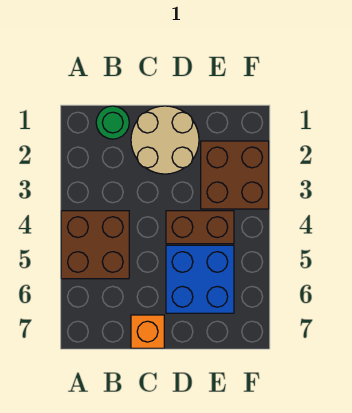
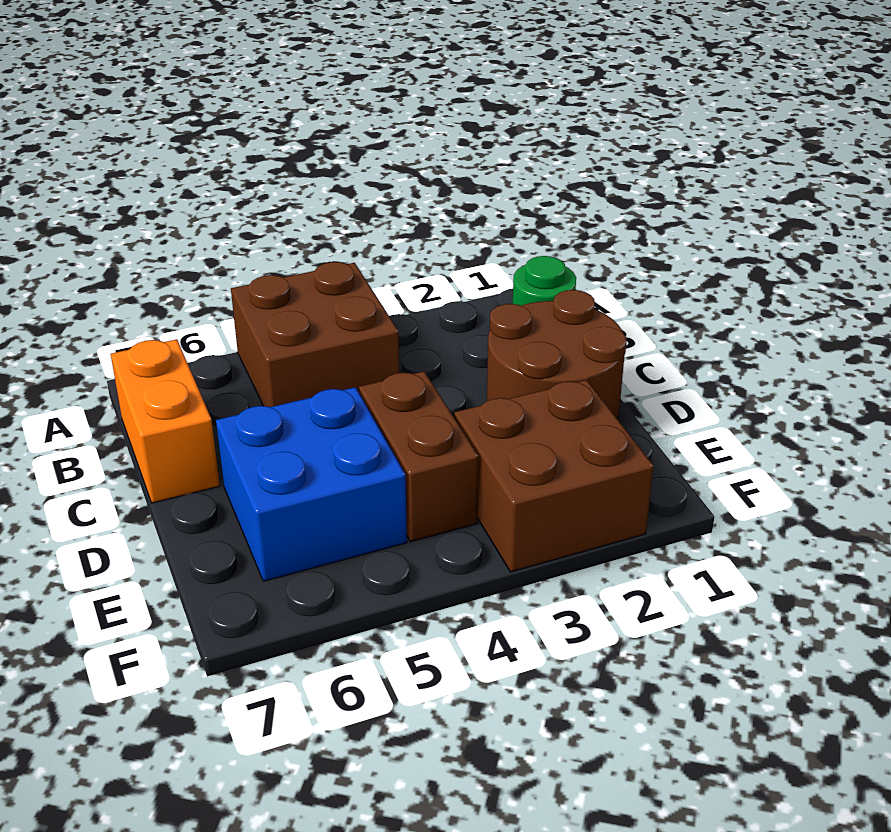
tan 2x2 round brick [131,106,199,174] -> brown 2x2 round brick [487,290,627,418]
orange 1x1 brick [131,315,164,348] -> orange 1x2 brick [111,339,220,503]

